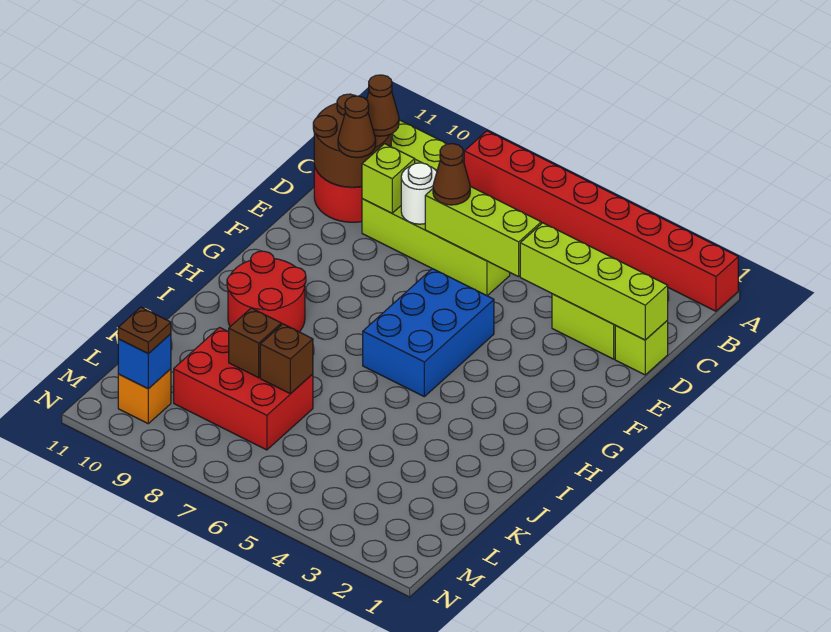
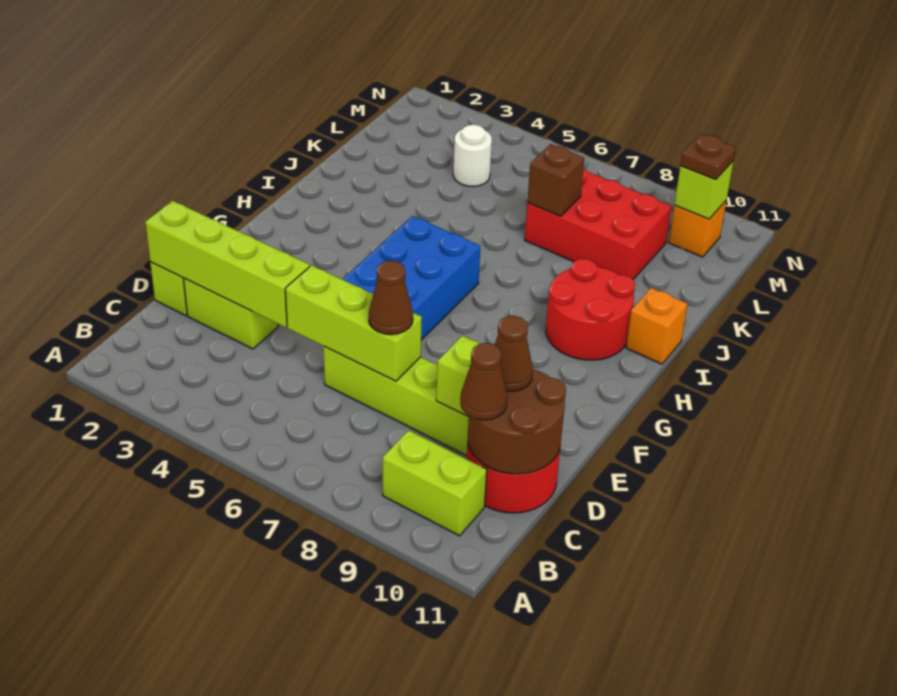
red 1x8 brick [464,131,738,311] -> none
white 1x1 round brick [401,163,437,224] -> white 1x1 round brick moved to [453,125,492,187]
none -> orange 1x1 brick [626,288,687,364]
brown 1x1 brick [229,308,281,378] -> none
blue 1x1 brick [118,334,171,389] -> lime 1x1 brick [674,161,733,219]

